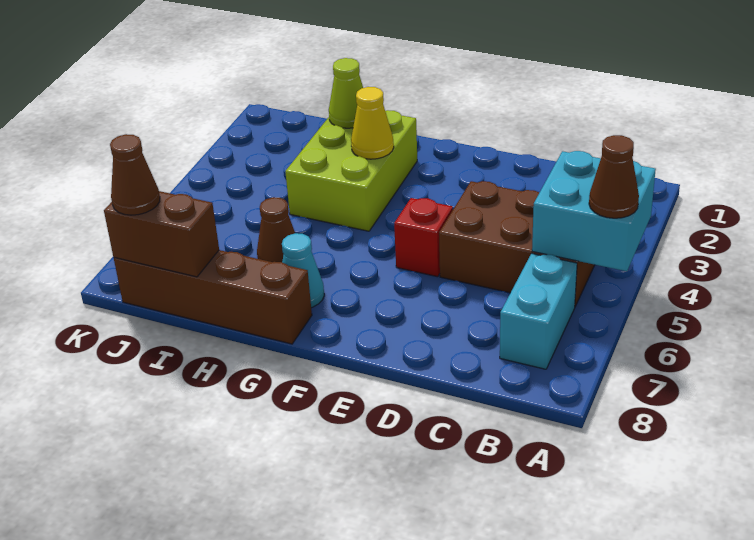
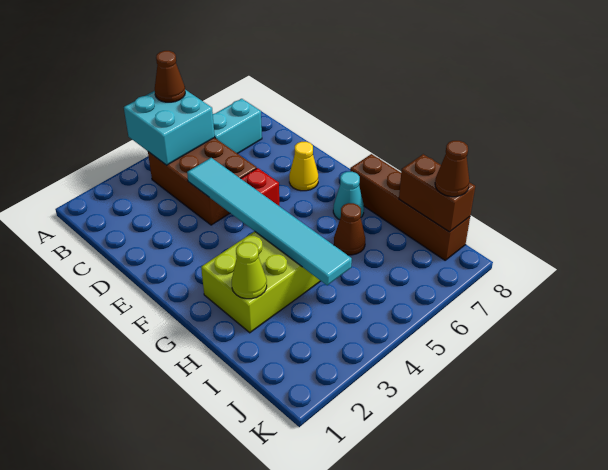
none -> cyan 1x6 tile [187,158,352,285]
yellow 1x1 cone [351,87,394,159] -> yellow 1x1 cone moved to [289,142,318,191]

